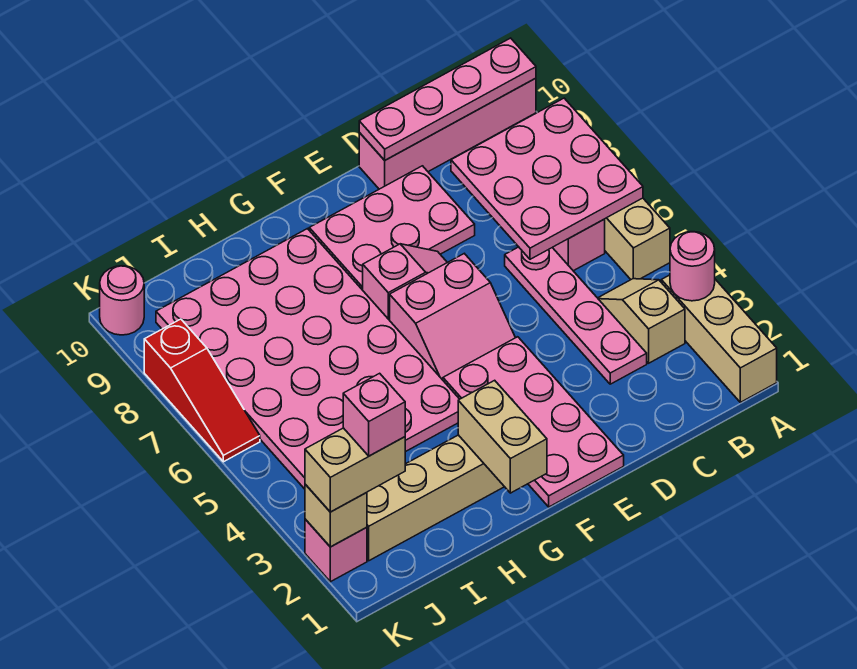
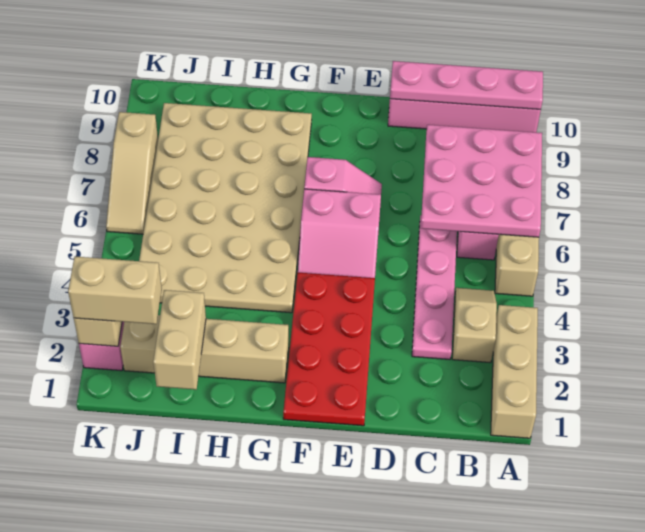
pink 1x1 round brick [670,232,715,301] -> none
pink 2x3 plate [309,166,475,290] -> none
pink 2x4 plate [443,337,624,507] -> red 2x4 plate [283,272,375,426]
tan 1x2 brick [458,380,547,493] -> tan 1x2 brick moved to [153,290,206,390]
pink 4x6 plate [156,229,459,489] -> tan 4x6 plate [139,103,312,313]
pink 1x1 brick [343,373,405,456] -> none
red 1x3 slope [144,319,260,462] -> tan 1x3 slope [106,112,158,234]
pink 1x1 round brick [100,266,144,335] -> none

